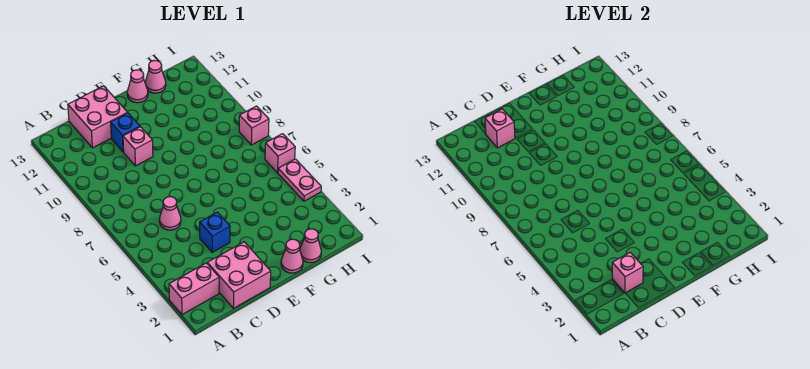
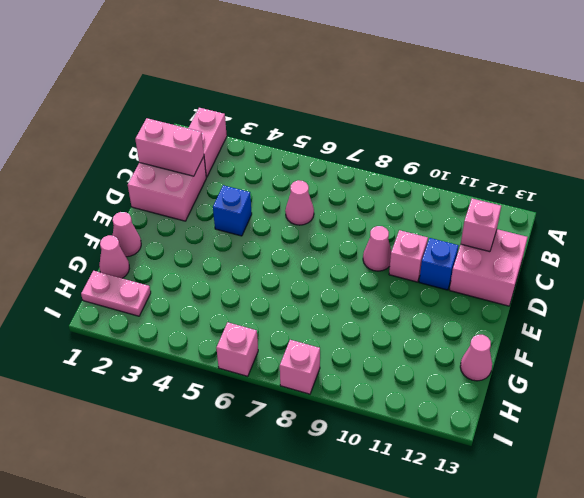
pink 1x1 brick [612,252,643,293] -> pink 1x2 brick [135,118,204,176]
pink 1x1 cone [127,70,148,103] -> pink 1x1 cone moved to [363,226,391,271]
pink 1x2 plate [278,159,321,201] -> pink 1x2 plate moved to [81,271,151,316]

